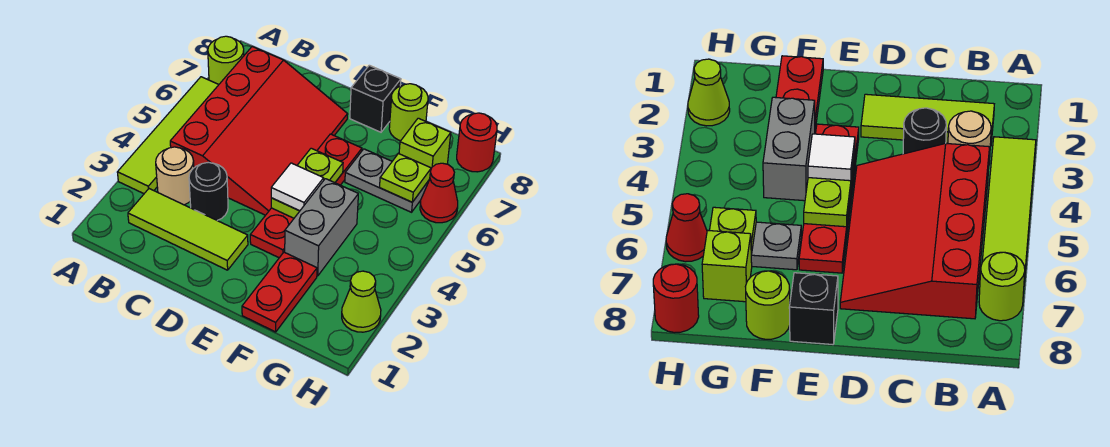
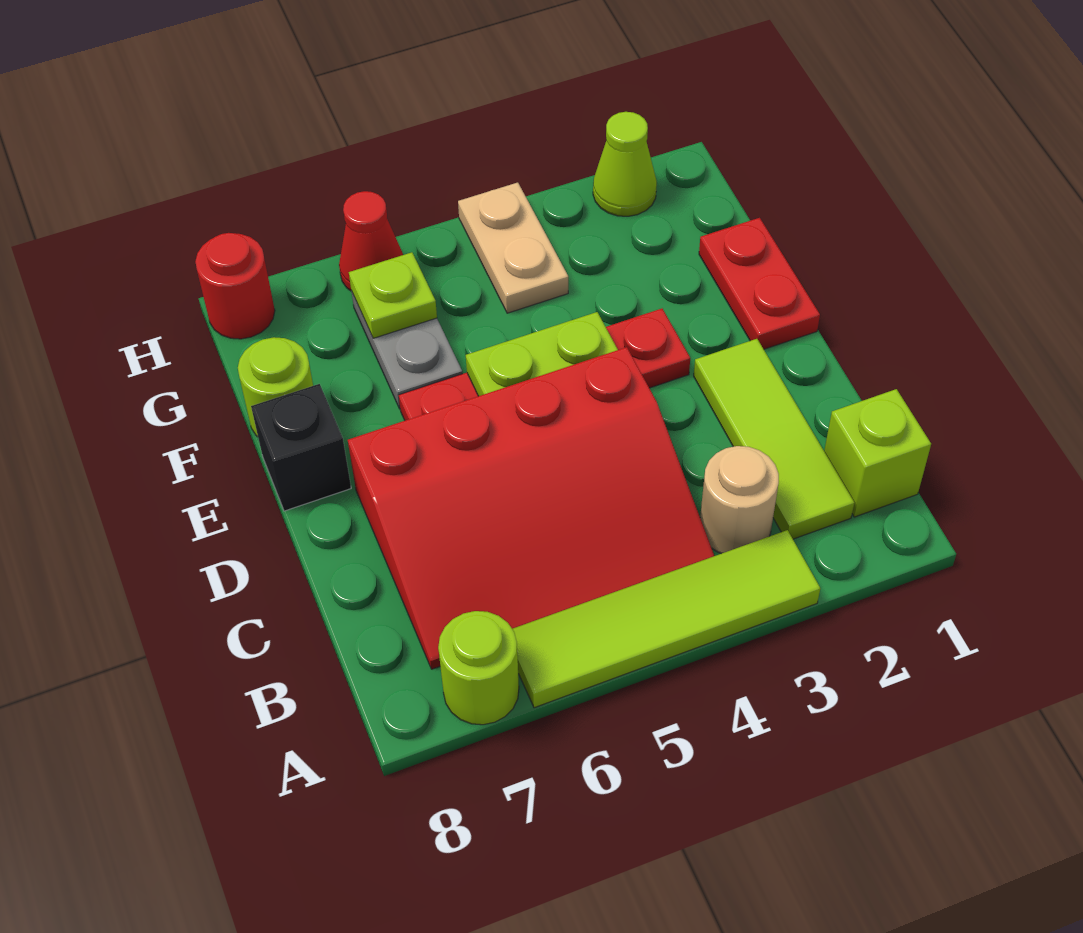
red 3x4 slope [170,47,348,215] -> red 3x4 slope turned to [348,347,714,669]
black 1x1 round brick [189,162,228,221] -> none
white 1x1 tile [271,163,324,211] -> none
red 1x2 plate [242,252,317,332] -> red 1x2 plate turned to [699,218,820,349]
grey 1x2 brick [285,179,358,276] -> none
none -> tan 1x2 plate [458,183,568,313]
lime 1x1 brick [399,118,451,168] -> lime 1x1 brick moved to [824,389,931,517]

